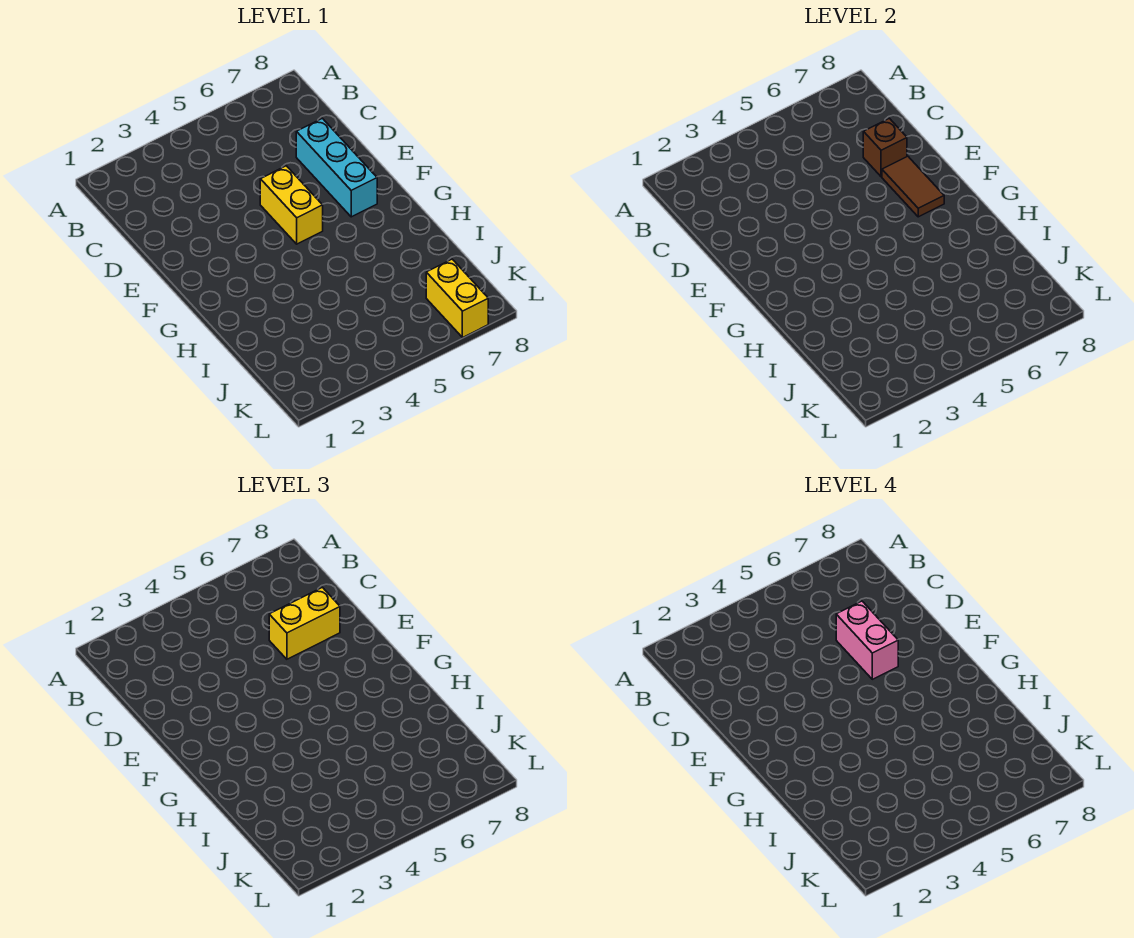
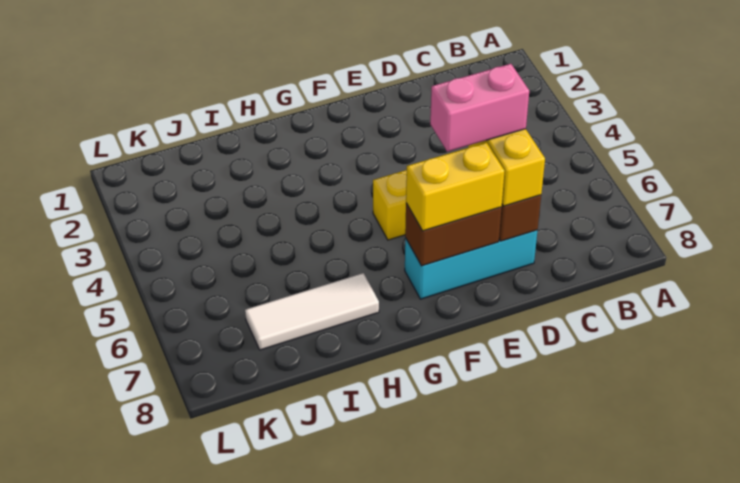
brown 1x2 tile [882,156,944,217] -> brown 1x2 brick [405,203,502,266]
none -> white 1x3 tile [245,273,379,350]
yellow 1x2 brick [426,259,488,338] -> yellow 1x2 brick moved to [406,142,504,231]

